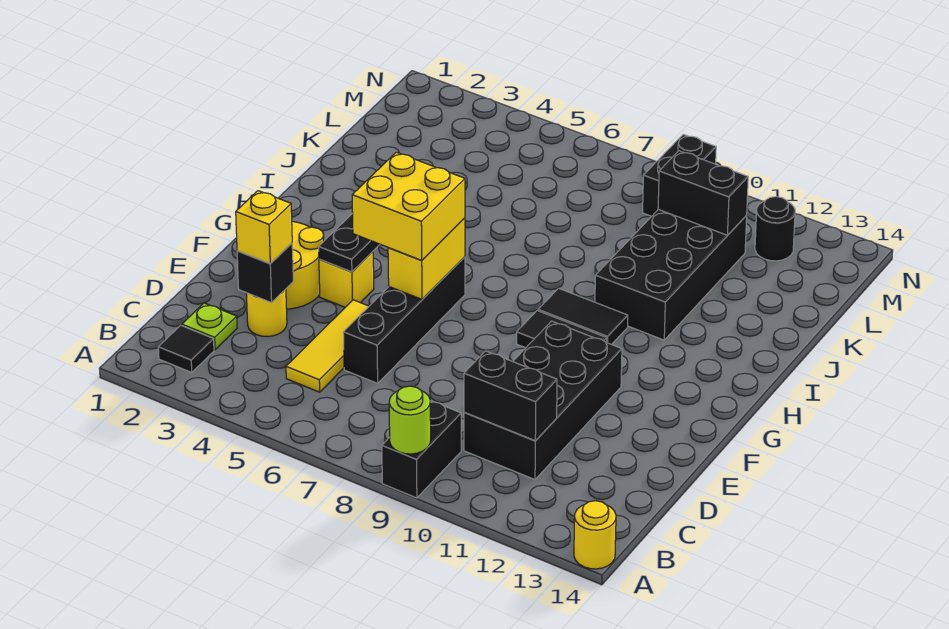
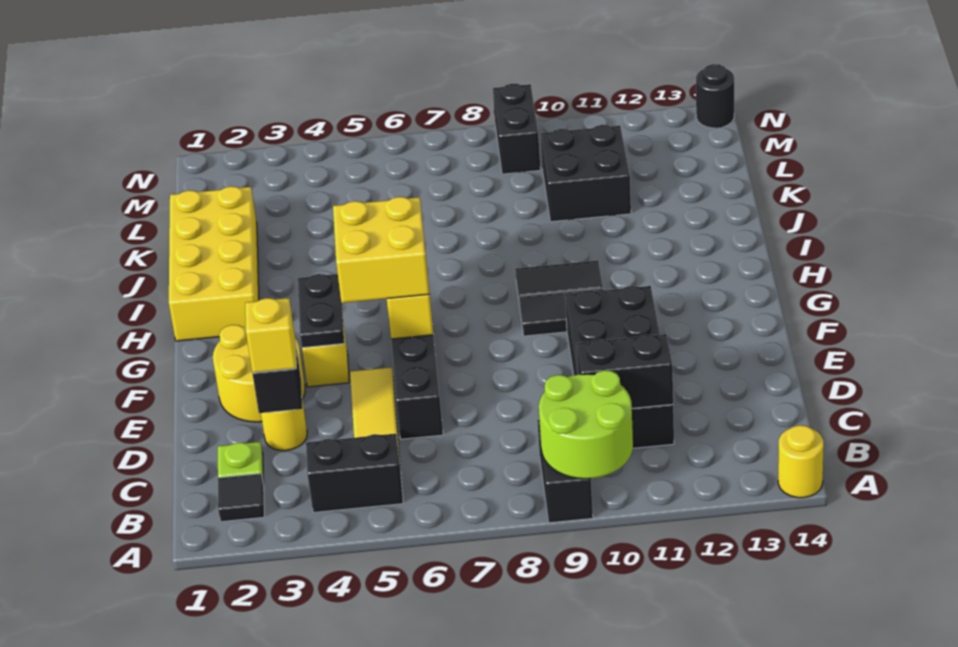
lime 1x1 round brick [389,386,431,454] -> lime 2x2 round brick [539,370,633,479]
none -> yellow 2x4 brick [169,186,259,341]
black 2x4 brick [595,209,747,340] -> black 2x2 brick [540,125,631,222]
black 1x2 brick [658,151,748,235] -> black 1x2 brick moved to [306,434,403,513]
black 1x1 round brick [755,197,795,261] -> black 1x1 round brick moved to [696,64,734,128]

